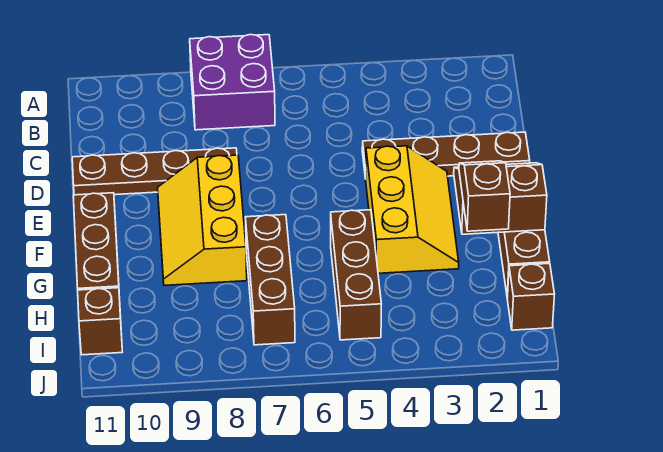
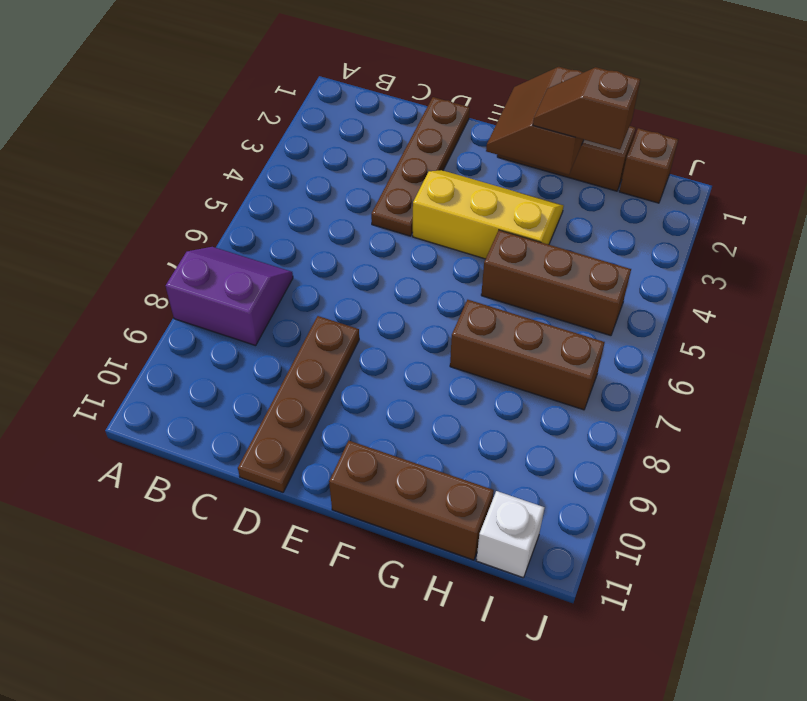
purple 2x2 brick [190,34,275,130] -> purple 2x2 slope [166,247,293,346]
yellow 2x3 slope [158,155,247,285] -> none
brown 1x1 brick [78,288,122,355] -> white 1x1 brick [476,491,545,578]

